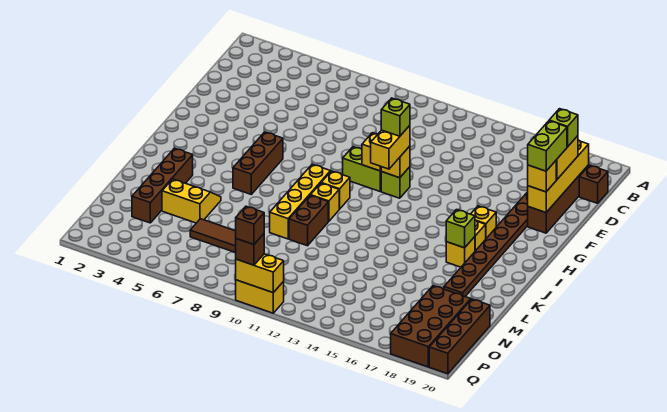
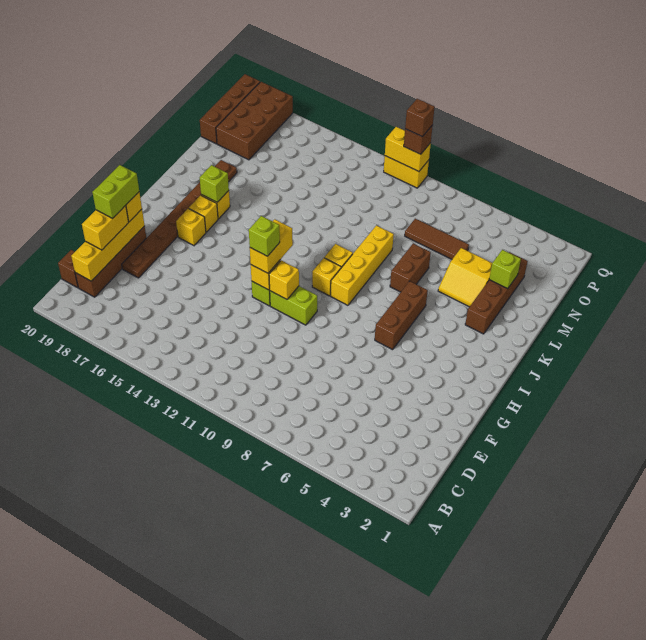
lime 1x1 brick [549,109,578,147] -> lime 1x1 brick moved to [489,250,521,289]
brown 1x2 brick [289,195,328,246] -> brown 1x2 brick moved to [390,243,431,292]

